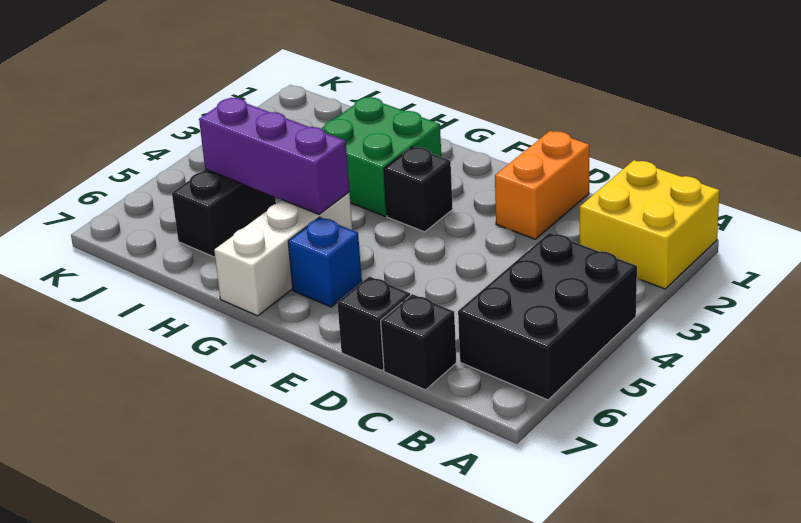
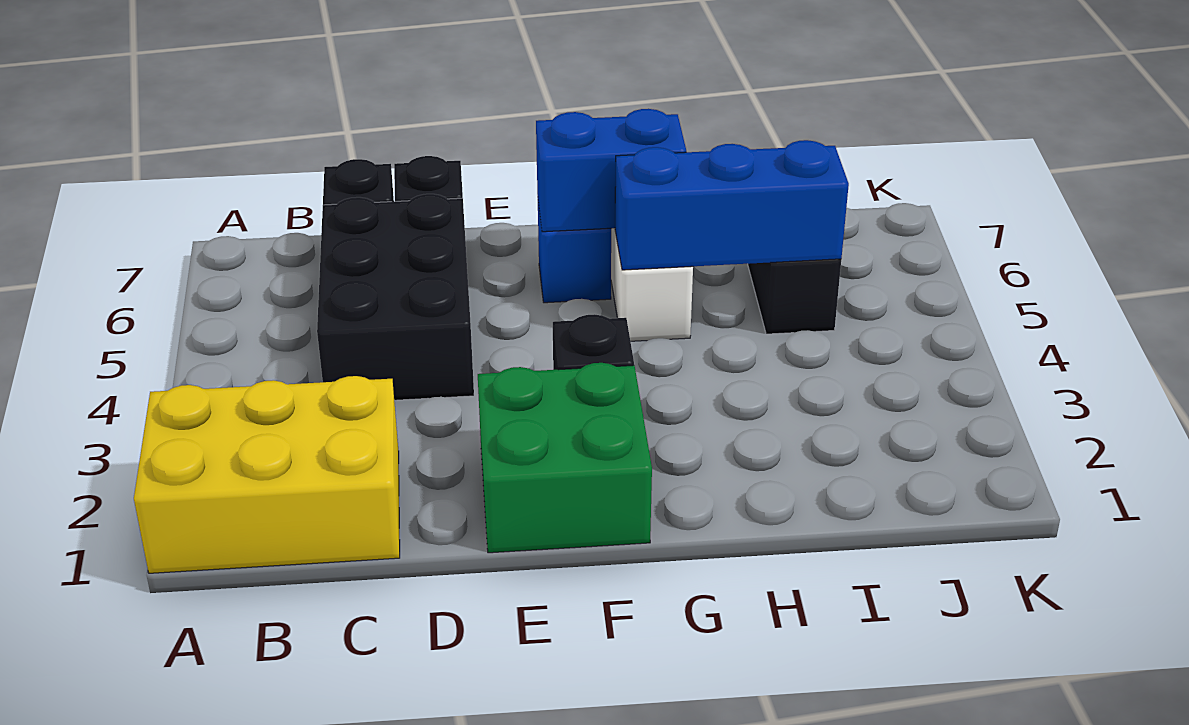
yellow 2x2 brick [580,160,720,289] -> yellow 2x3 brick [134,376,400,573]
black 2x3 brick [458,233,637,400] -> black 2x3 brick moved to [317,194,474,400]
orange 1x2 brick [495,131,589,239] -> none
none -> blue 1x2 brick [536,109,686,232]
green 2x2 brick [321,97,441,216] -> green 2x2 brick moved to [478,363,652,553]
purple 1x3 brick [199,98,350,214] -> blue 1x3 brick [615,140,849,270]

